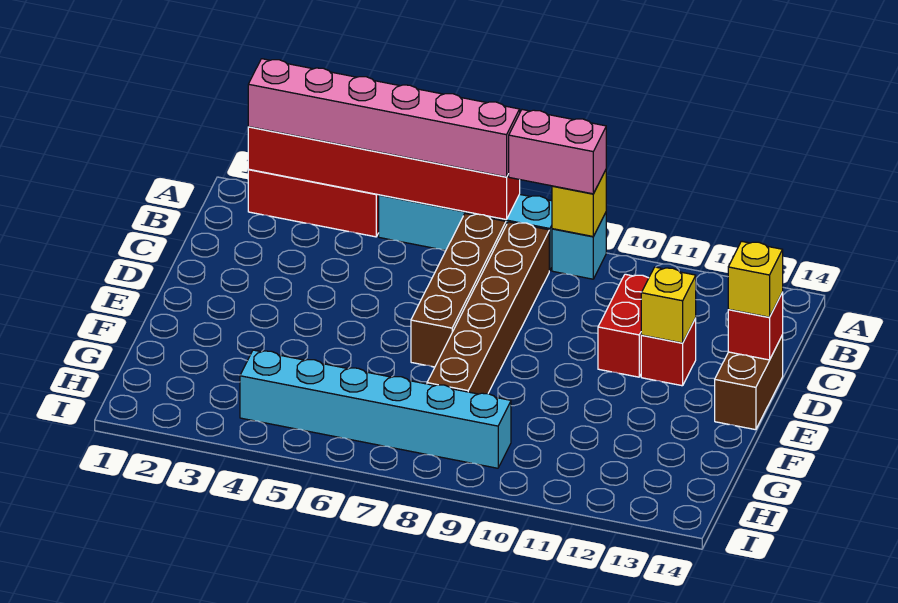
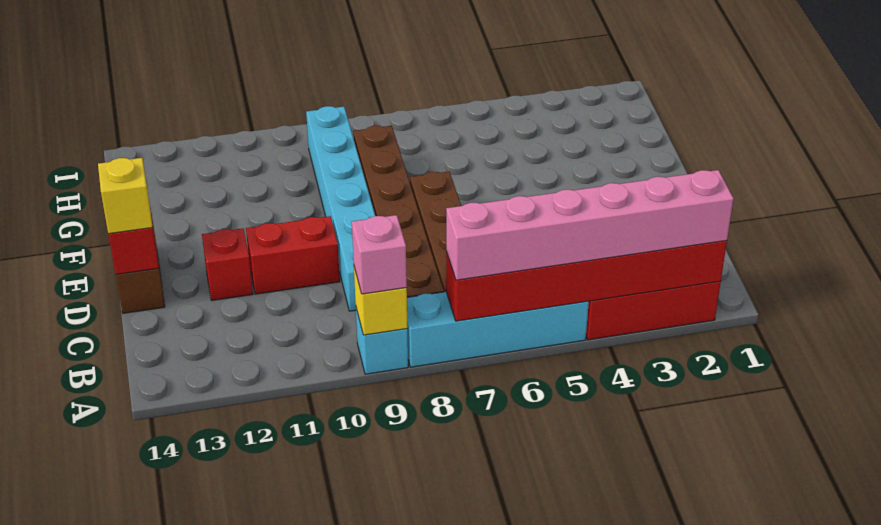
pink 1x2 brick [509,110,606,194] -> pink 1x1 brick [352,215,407,294]
red 1x2 brick [598,274,649,377] -> red 1x2 brick turned to [246,216,340,294]
yellow 1x1 brick [641,267,696,343] -> none
cyan 1x6 brick [240,350,511,468] -> cyan 1x6 brick turned to [306,106,375,311]

